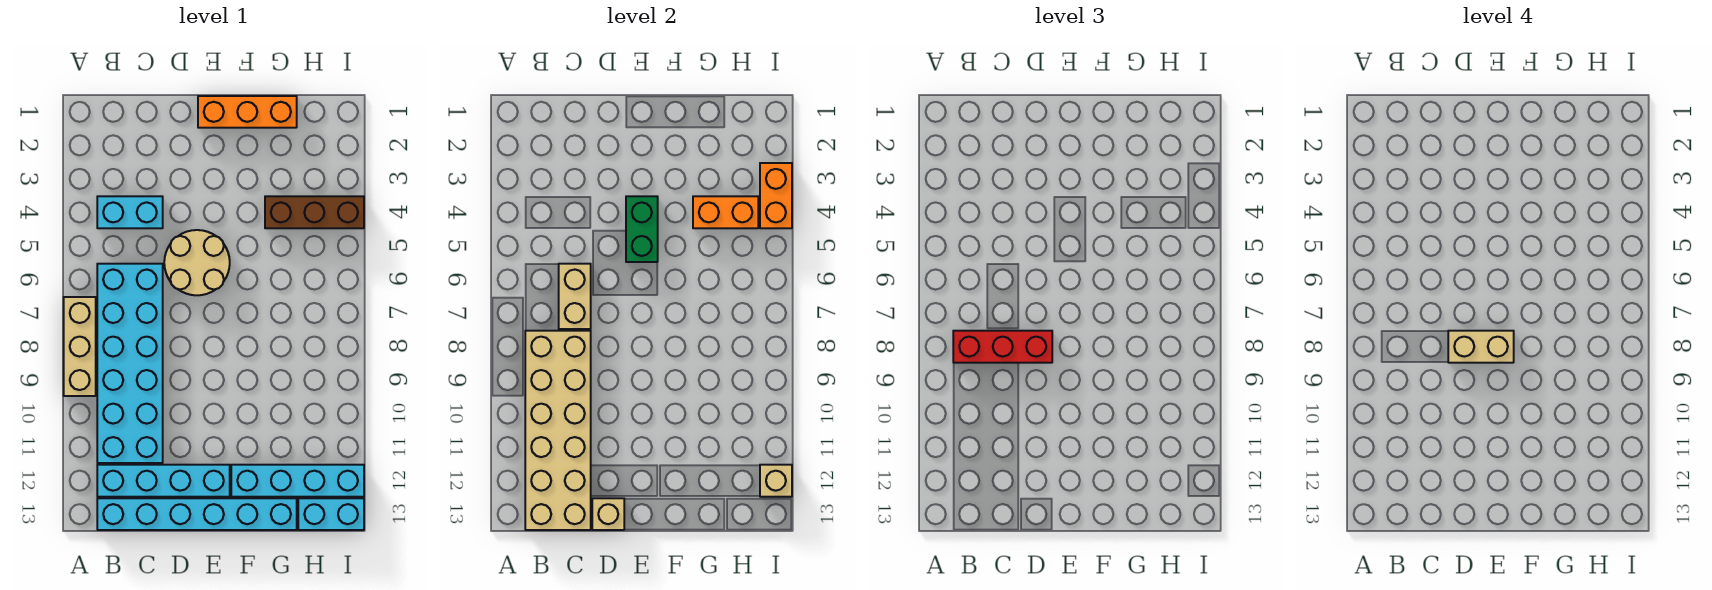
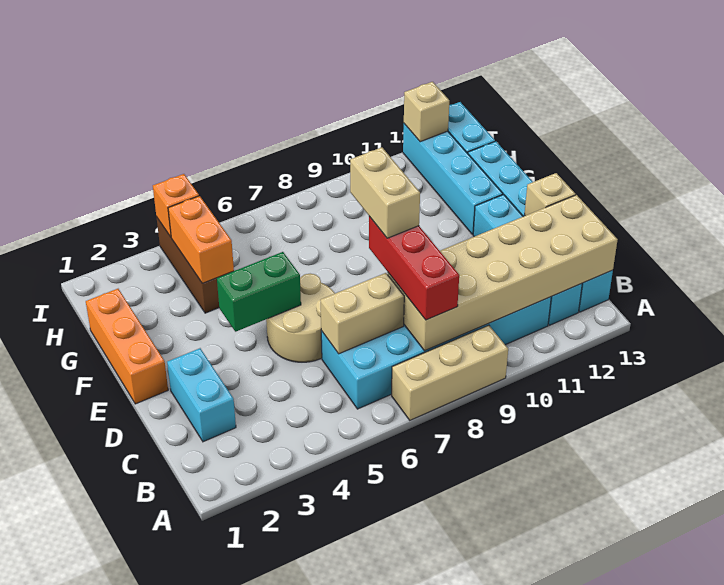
cyan 1x2 brick [97,196,163,228] -> cyan 1x2 brick moved to [167,348,236,442]
orange 1x2 brick [760,163,792,228] -> orange 1x1 brick [153,174,199,237]

